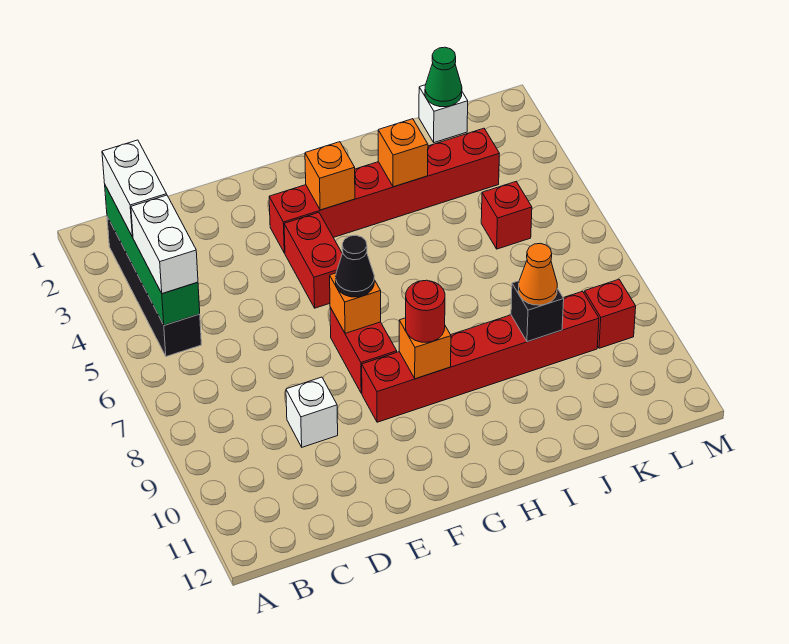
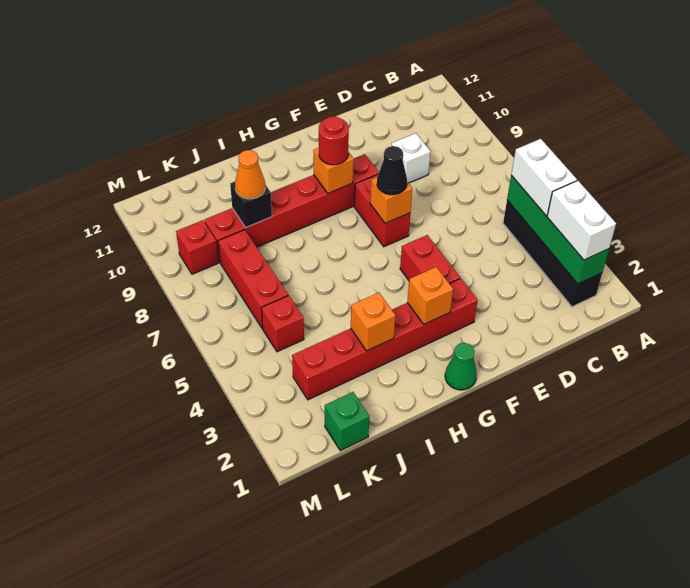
white 1x1 brick [419,85,468,143] -> green 1x1 brick [325,392,369,451]
green 1x1 cone [425,47,462,107] -> green 1x1 cone moved to [445,343,477,390]
none -> red 1x3 brick [218,230,288,329]

